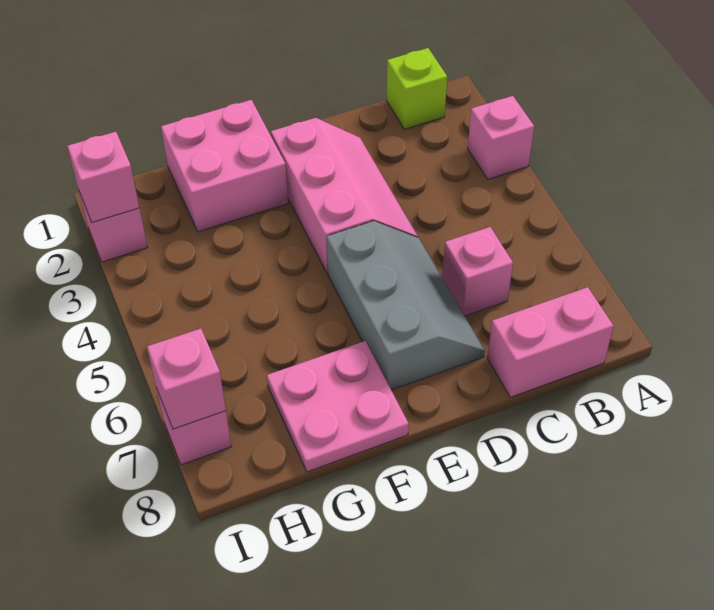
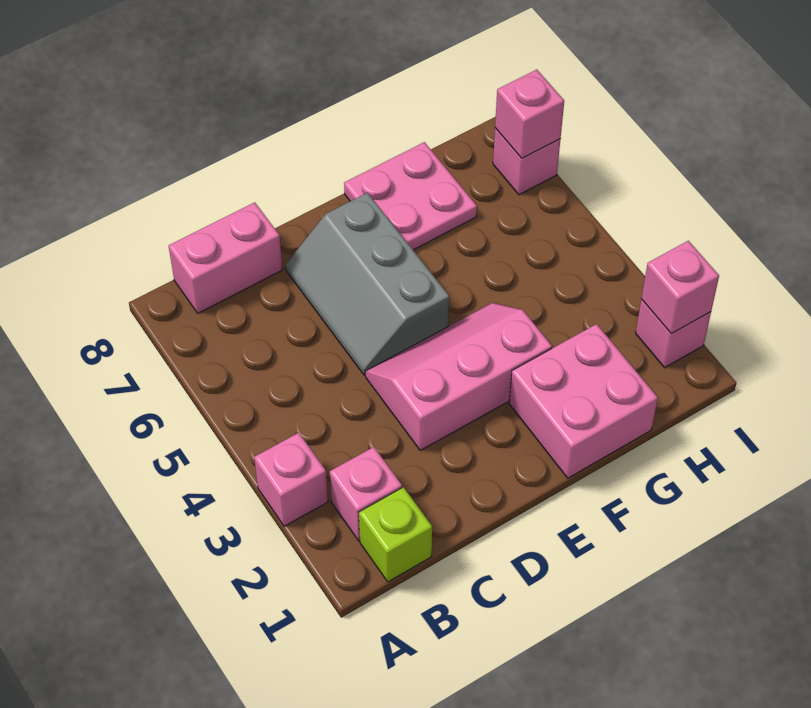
pink 1x1 brick [442,227,513,316] -> pink 1x1 brick moved to [330,447,402,541]
pink 2x3 slope [271,118,418,273] -> pink 2x3 slope turned to [365,303,552,450]

